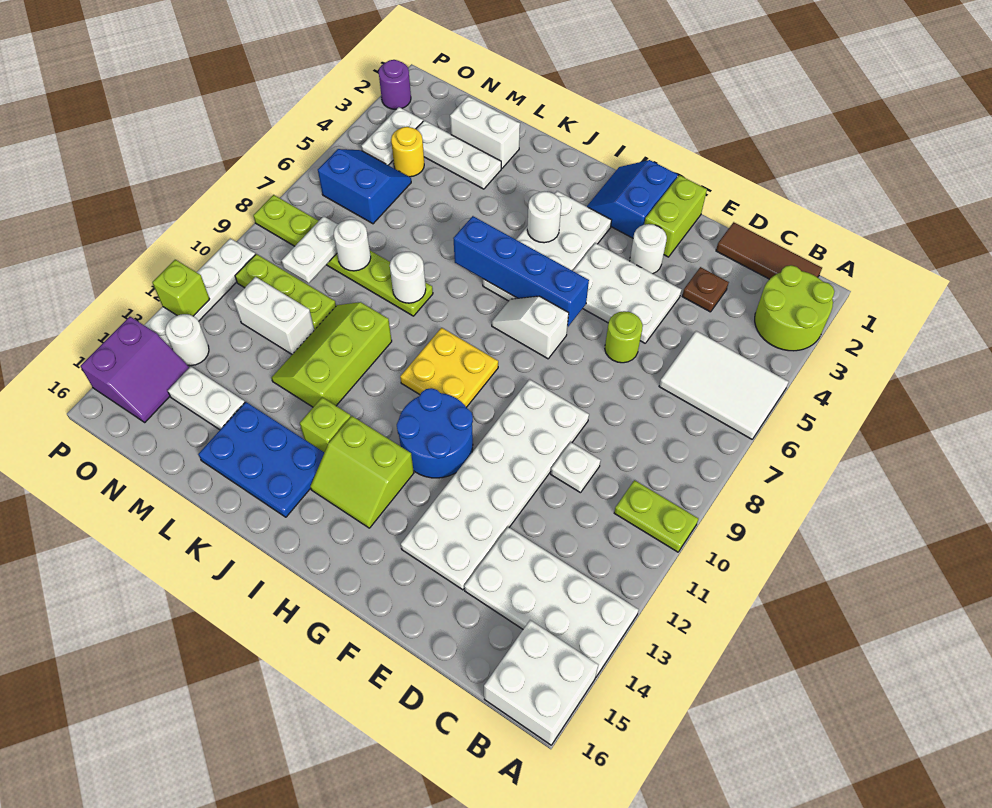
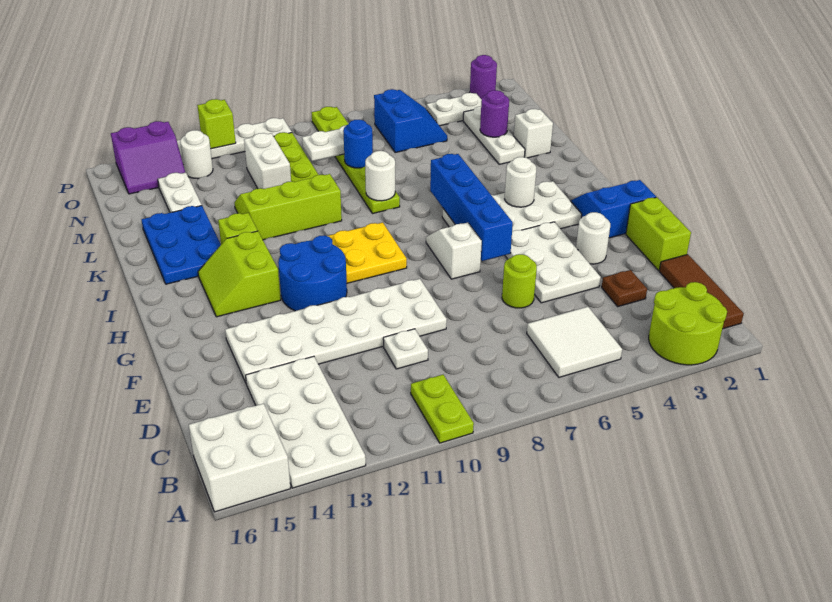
white 2x3 tile [659,331,788,439] -> white 2x2 tile [527,307,622,377]
lime 1x2 brick [644,175,707,257] -> lime 1x2 brick turned to [626,197,691,271]
white 1x2 brick [450,97,520,168] -> white 1x1 brick [514,109,553,158]
none -> purple 1x1 round brick [480,90,509,137]
white 1x1 round brick [334,220,371,271] -> blue 1x1 round brick [343,120,373,168]
yellow 1x1 round brick [391,127,424,177] -> none

